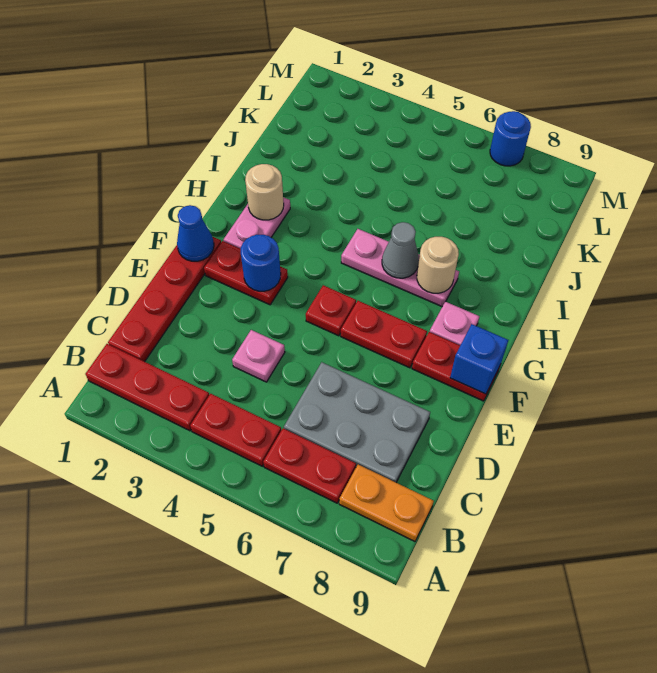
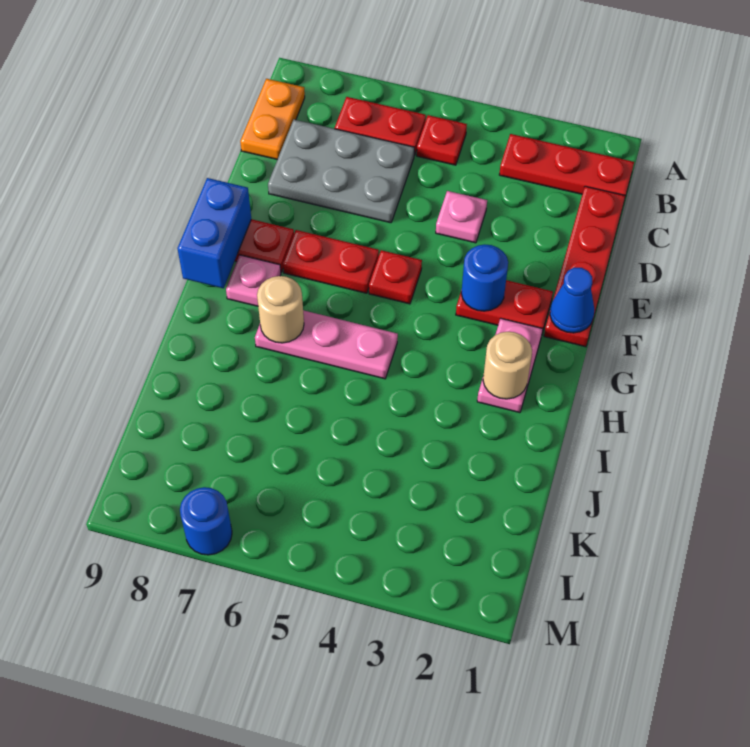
red 1x2 plate [190,394,281,466] -> red 1x1 plate [417,115,467,165]
orange 1x2 plate [339,465,434,541] -> orange 1x2 plate turned to [240,79,305,160]
blue 1x1 brick [450,324,508,394] -> blue 1x2 brick [177,178,251,288]
grey 1x1 cone [382,222,419,278] -> none

